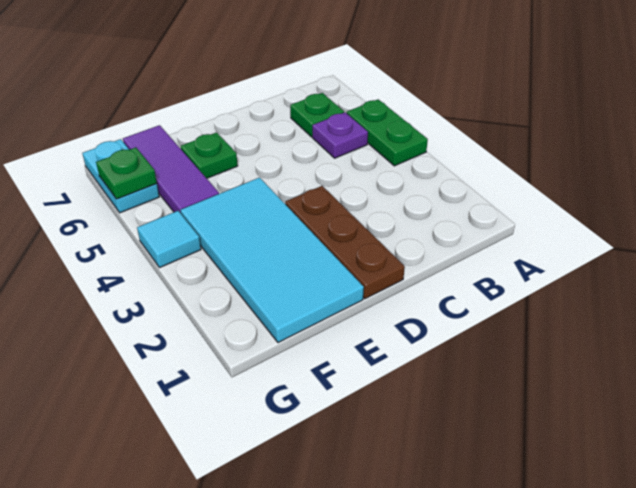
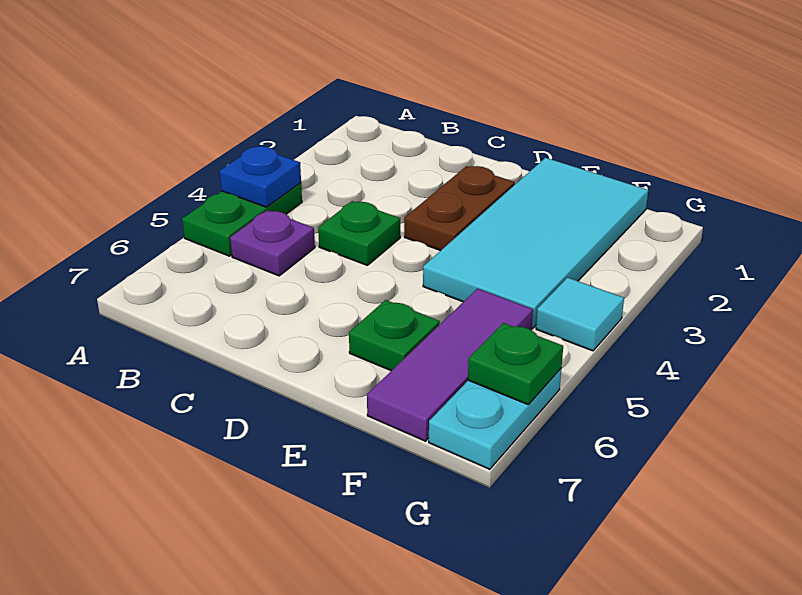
none -> blue 1x1 plate [220,146,301,207]
green 1x1 plate [290,93,344,137] -> green 1x1 plate moved to [318,201,400,265]
brown 1x3 plate [285,186,405,299] -> brown 1x2 plate [404,166,515,251]

